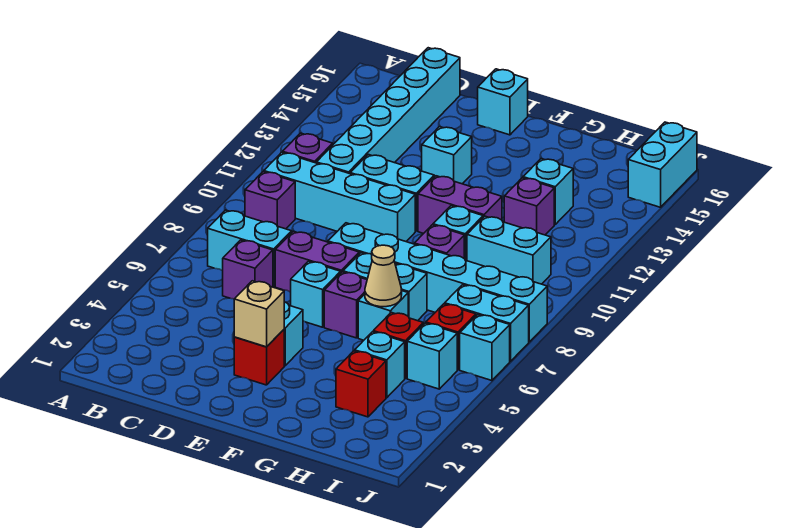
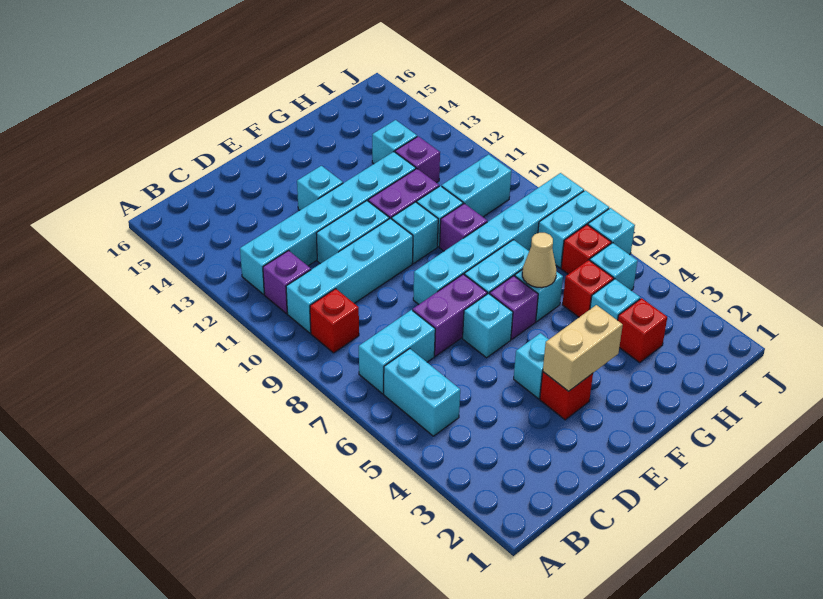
purple 1x1 brick [245,172,295,229] -> red 1x1 brick [310,289,359,353]
purple 1x1 brick [223,240,273,299] -> none
cyan 1x6 brick [316,48,460,174] -> cyan 1x6 brick turned to [240,152,416,294]
tan 1x1 brick [234,281,284,347] -> tan 1x2 brick [543,305,623,391]
cyan 1x1 brick [478,69,528,135] -> cyan 1x1 brick moved to [392,202,438,263]
cyan 1x2 brick [628,122,697,207] -> cyan 1x2 brick moved to [384,349,460,436]

